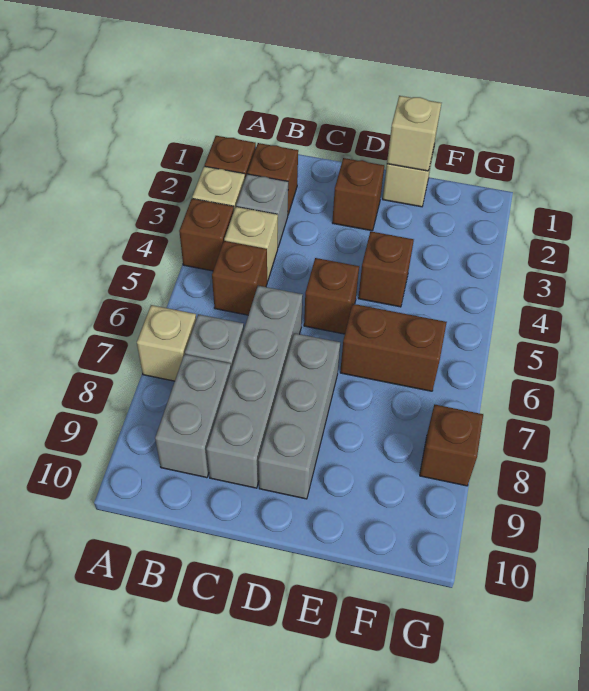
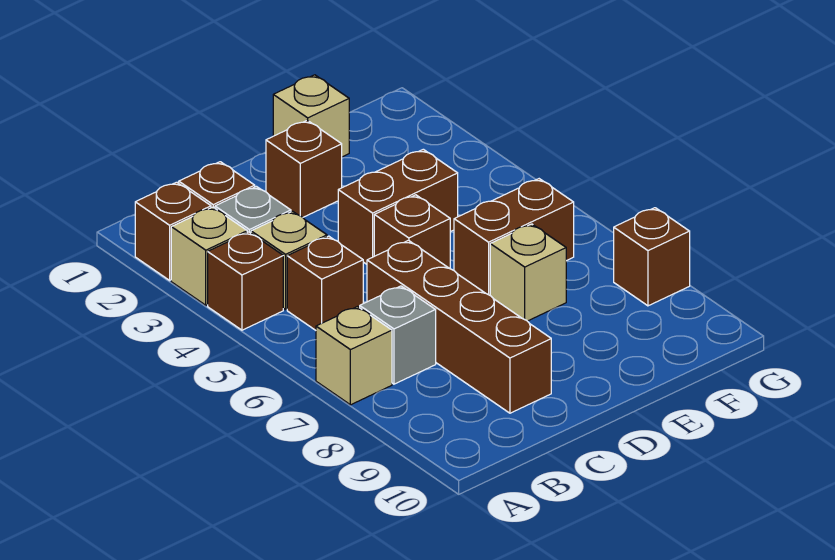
grey 1x2 brick [155,354,231,478] -> none
grey 1x4 brick [207,286,303,488] -> brown 1x4 brick [367,240,551,413]
grey 1x3 brick [258,333,340,499] -> none
tan 1x1 brick [387,96,441,171] -> tan 1x1 brick moved to [490,224,566,321]
brown 1x1 brick [358,232,414,307] -> brown 1x2 brick [338,149,458,264]

